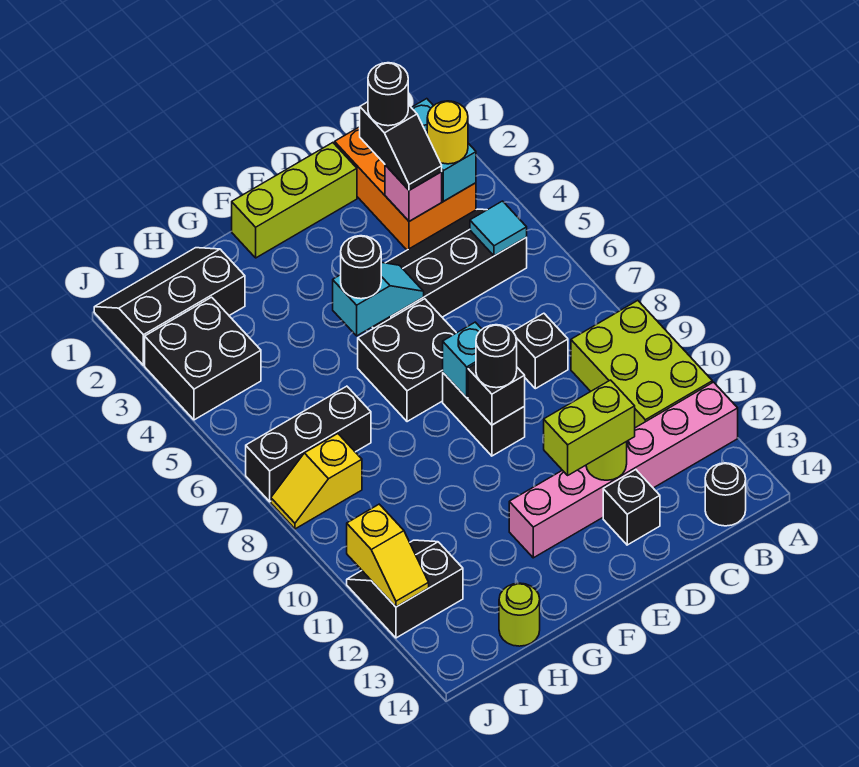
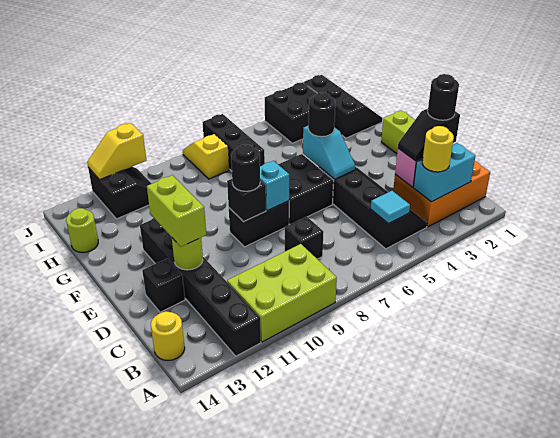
pink 1x6 brick [509,382,738,558] -> black 1x6 brick [140,218,261,356]
black 1x1 round brick [705,463,746,526] -> yellow 1x1 round brick [151,311,185,360]

